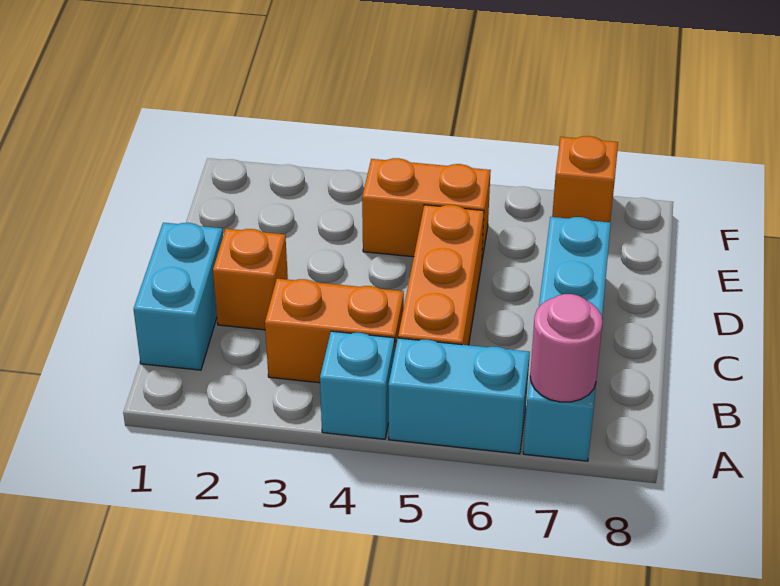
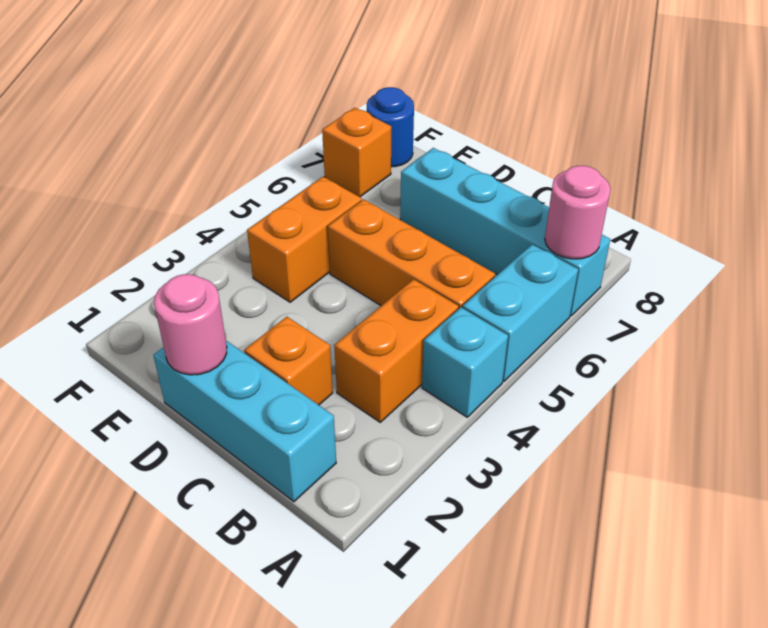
cyan 1x2 brick [134,223,223,370] -> cyan 1x3 brick [153,341,336,502]
none -> pink 1x1 round brick [154,274,227,375]
none -> blue 1x1 round brick [367,87,414,167]

